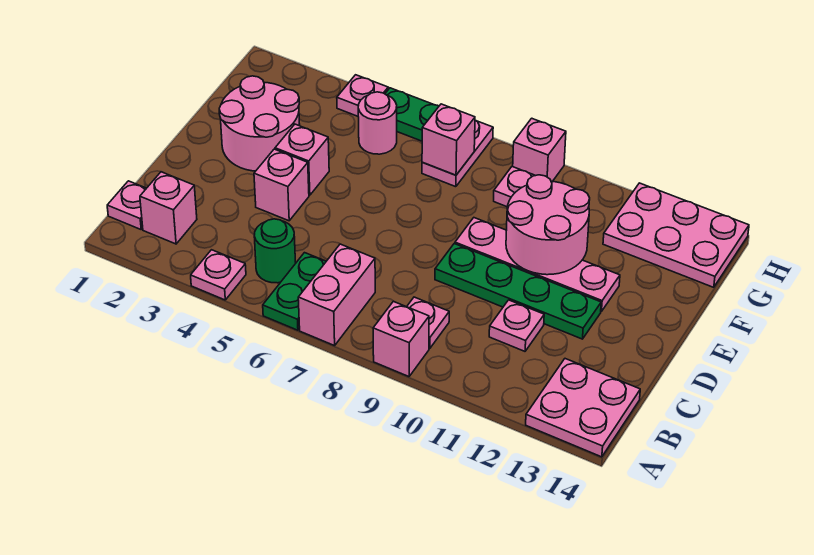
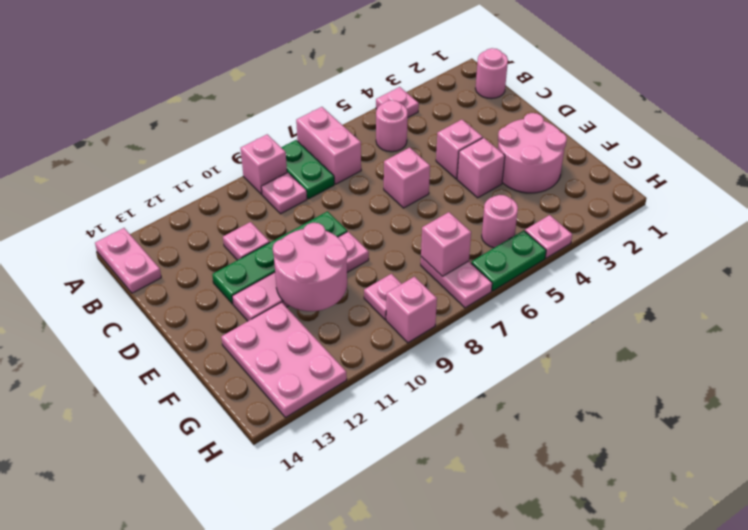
green 1x2 plate [263,253,326,330] -> green 1x2 plate moved to [281,140,334,199]
pink 2x2 plate [526,359,640,457] -> pink 1x2 plate [95,228,161,293]
pink 1x1 plate [107,181,146,229] -> pink 1x1 round brick [475,48,508,99]
pink 1x1 brick [140,172,197,244] -> pink 1x1 brick moved to [384,148,430,208]
green 1x1 round brick [254,219,296,283] -> pink 1x1 round brick [376,100,408,152]
pink 2x3 plate [603,183,749,287] -> pink 2x3 plate turned to [221,302,347,418]

